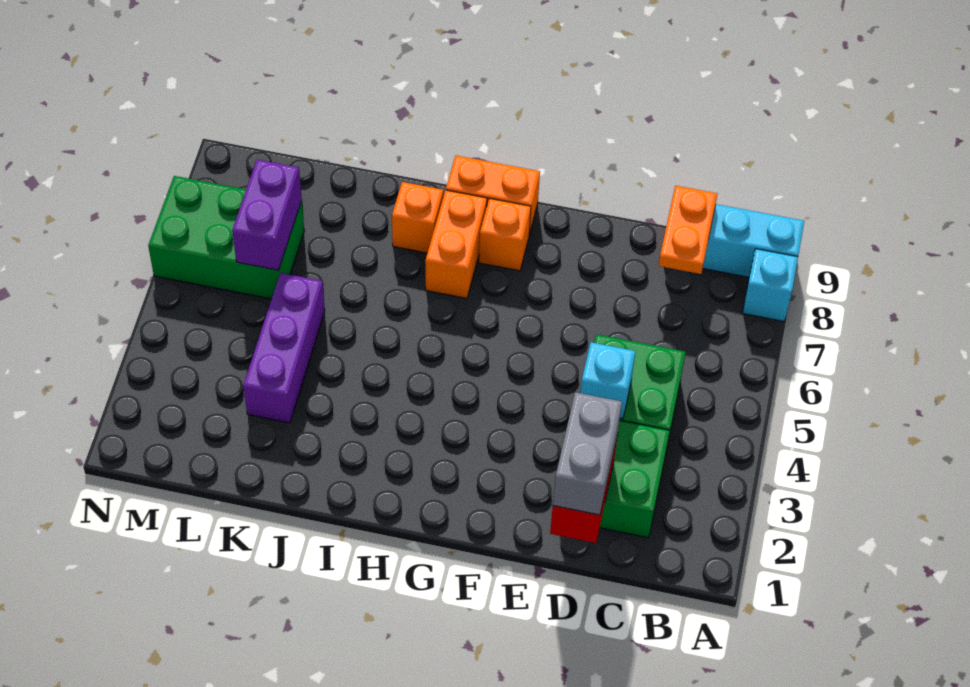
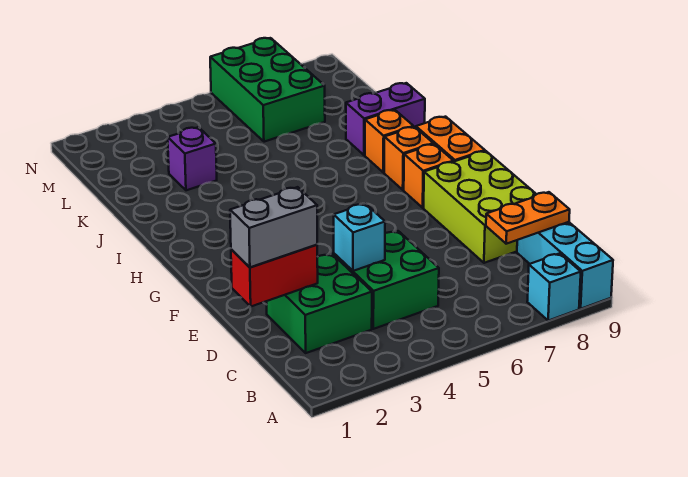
none -> lime 2x3 brick [424,151,536,263]
orange 1x2 brick [425,190,487,298] -> orange 1x1 brick [384,127,433,190]
purple 1x3 brick [243,273,325,423] -> purple 1x1 brick [168,127,217,190]
purple 1x2 brick [232,160,302,270] -> purple 1x2 brick moved to [346,83,425,155]

